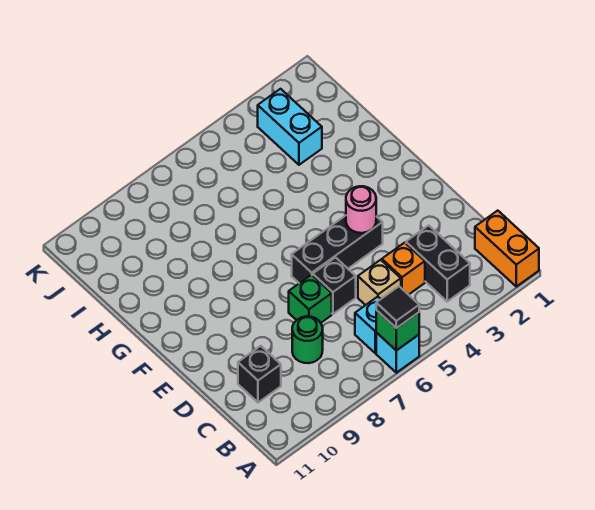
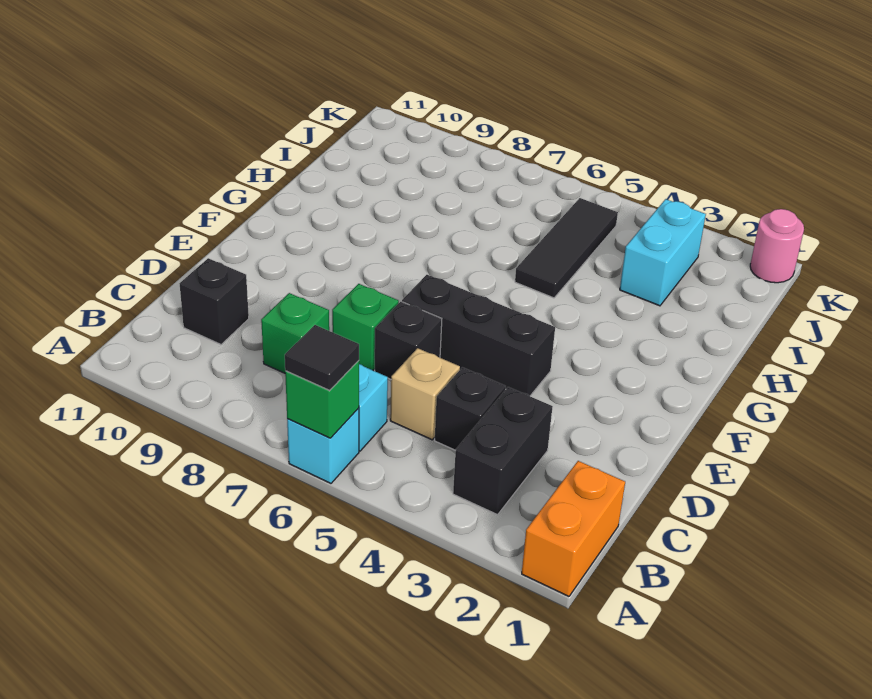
orange 1x1 brick [382,243,425,295] -> black 1x1 brick [435,367,506,450]
green 1x1 round brick [292,316,323,363] -> green 1x1 brick [261,293,329,373]
pink 1x1 round brick [346,186,376,233] -> pink 1x1 round brick moved to [750,209,804,283]
none -> black 1x3 tile [515,198,618,298]

